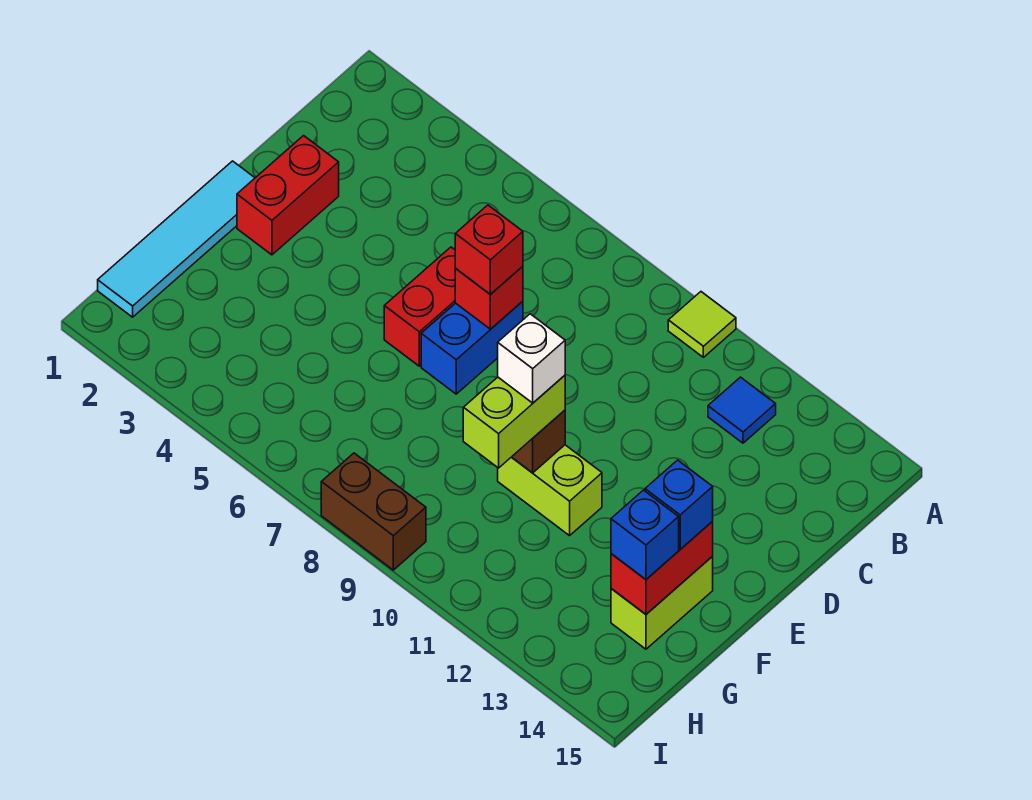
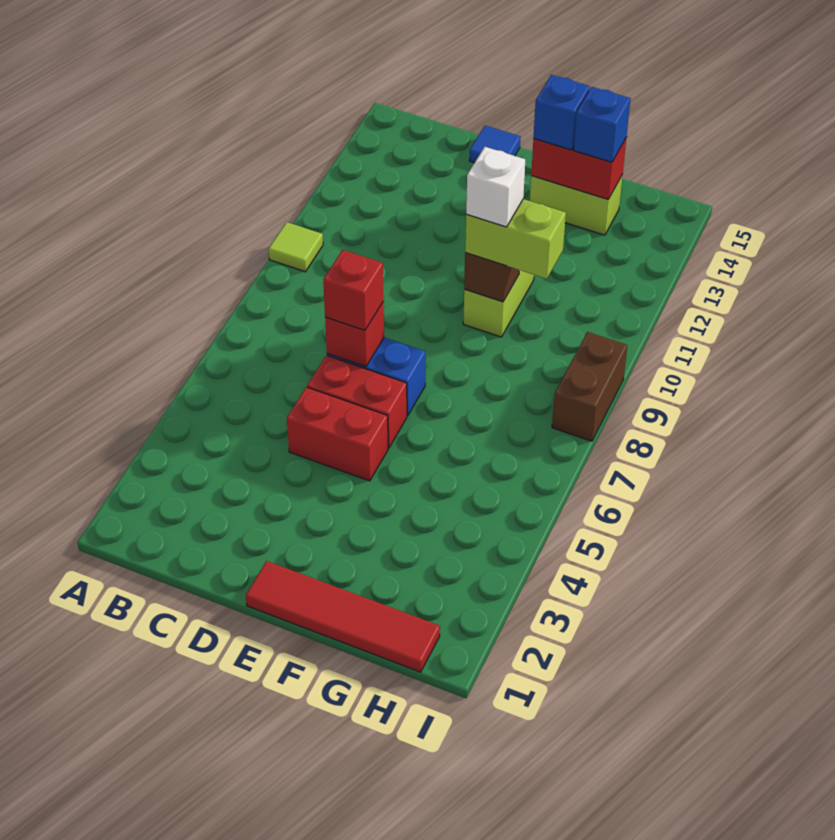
blue 1x1 tile [708,377,776,443] -> blue 1x1 tile moved to [469,126,520,163]
red 1x2 brick [237,136,339,255] -> red 1x2 brick moved to [287,387,388,481]
cyan 1x4 tile [98,161,255,317] -> red 1x4 tile [246,561,440,672]

